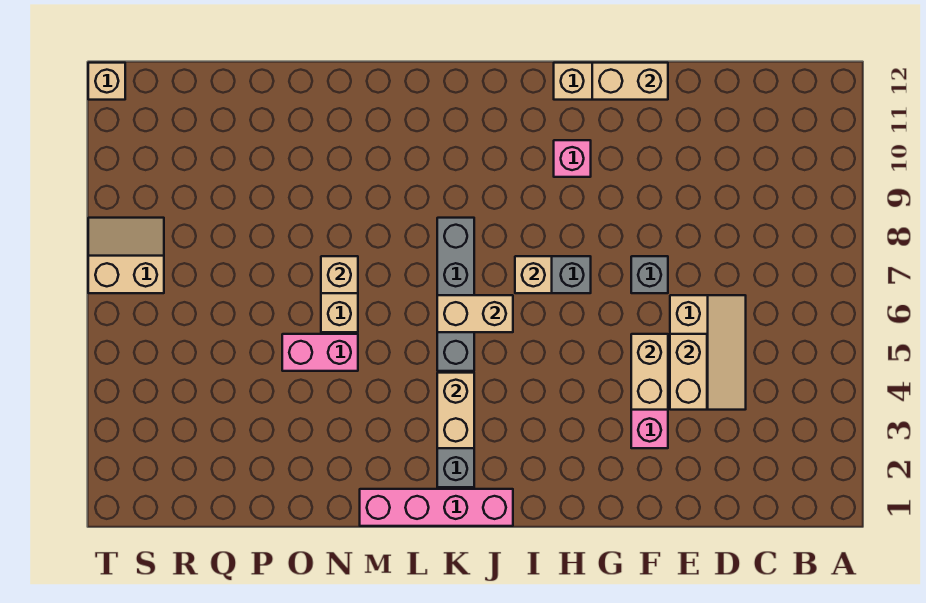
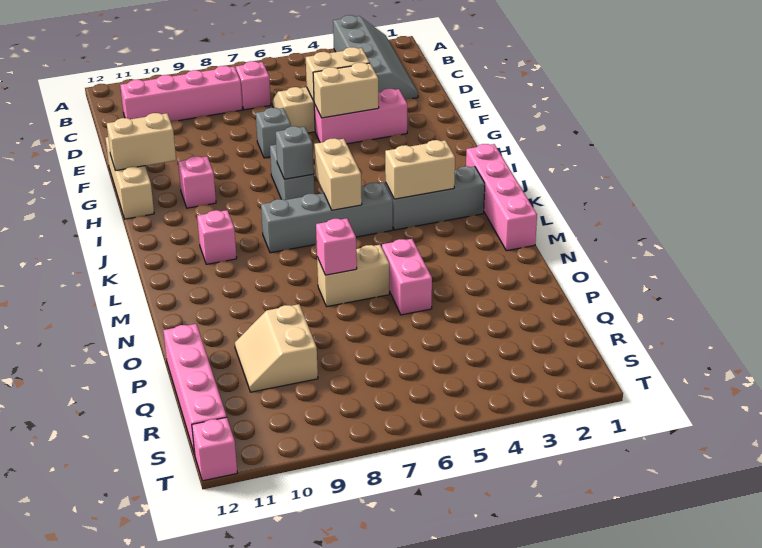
none -> grey 2x4 slope [333,15,418,99]
none -> pink 1x1 brick [236,61,271,110]
none -> pink 1x4 brick [120,66,242,121]
tan 1x2 brick [592,63,668,100] -> tan 1x2 brick turned to [107,113,176,171]
tan 1x1 brick [515,256,552,293] -> grey 1x1 brick [276,126,314,179]
none -> pink 1x1 brick [197,210,237,264]
tan 1x1 brick [321,256,358,293] -> pink 1x1 brick [316,218,357,275]
none -> pink 1x4 brick [163,324,227,453]
tan 2x2 slope [88,218,164,293] -> tan 2x2 slope moved to [235,304,318,392]
tan 1x1 brick [88,63,125,100] -> pink 1x1 brick [192,417,237,481]

